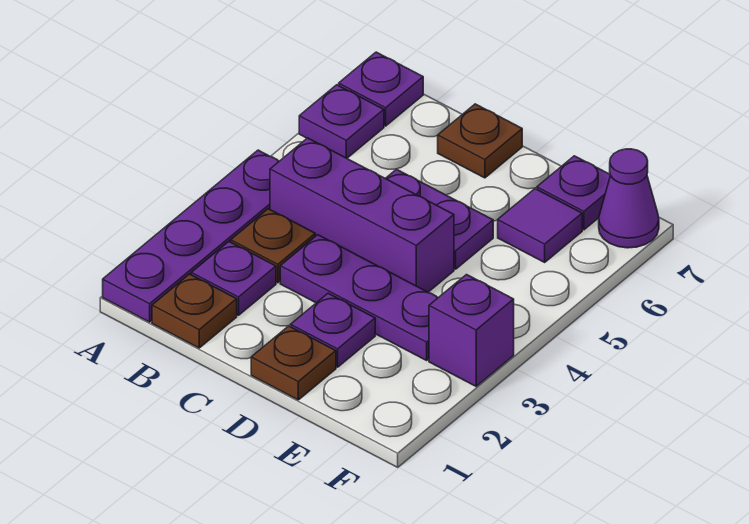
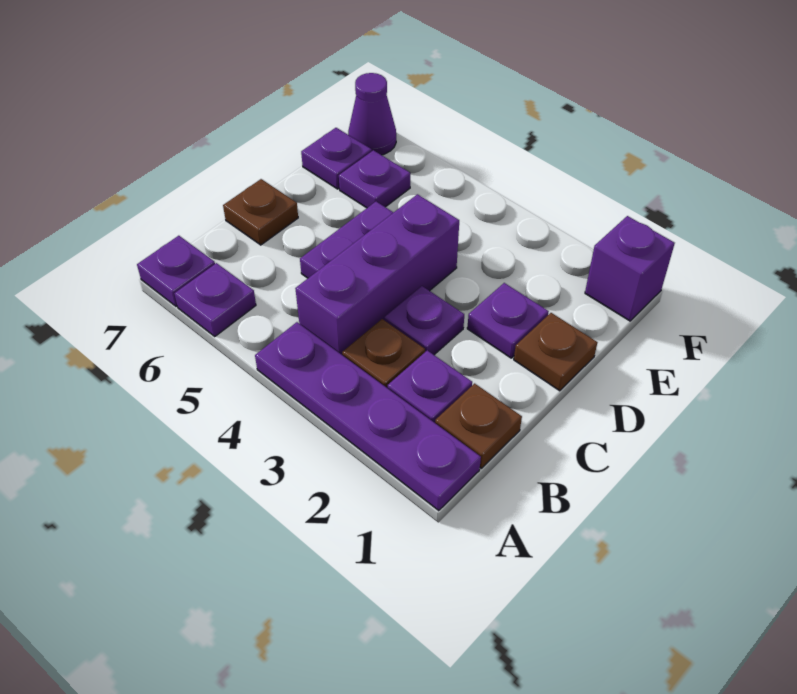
purple 1x3 plate [280,235,438,360] -> purple 1x1 plate [384,286,464,355]
purple 1x1 tile [498,189,582,262] -> purple 1x1 plate [339,150,410,208]
purple 1x1 brick [429,275,514,386] -> purple 1x1 brick moved to [585,216,675,321]

